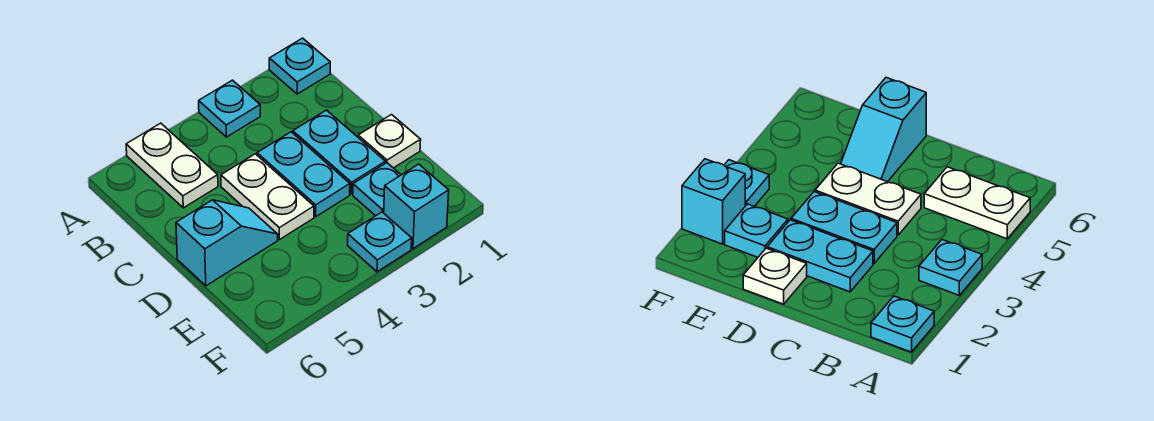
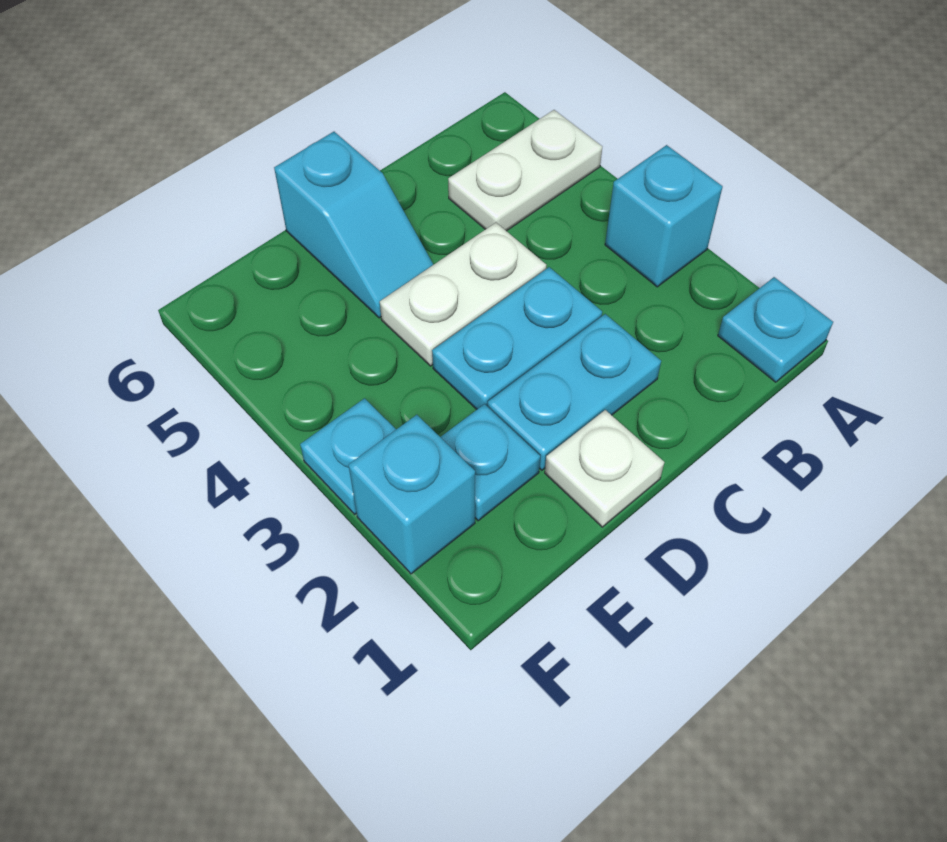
cyan 1x1 plate [199,80,260,137] -> cyan 1x1 brick [605,145,722,287]

